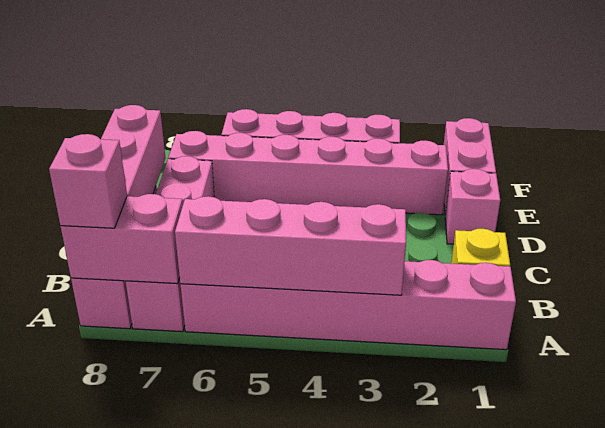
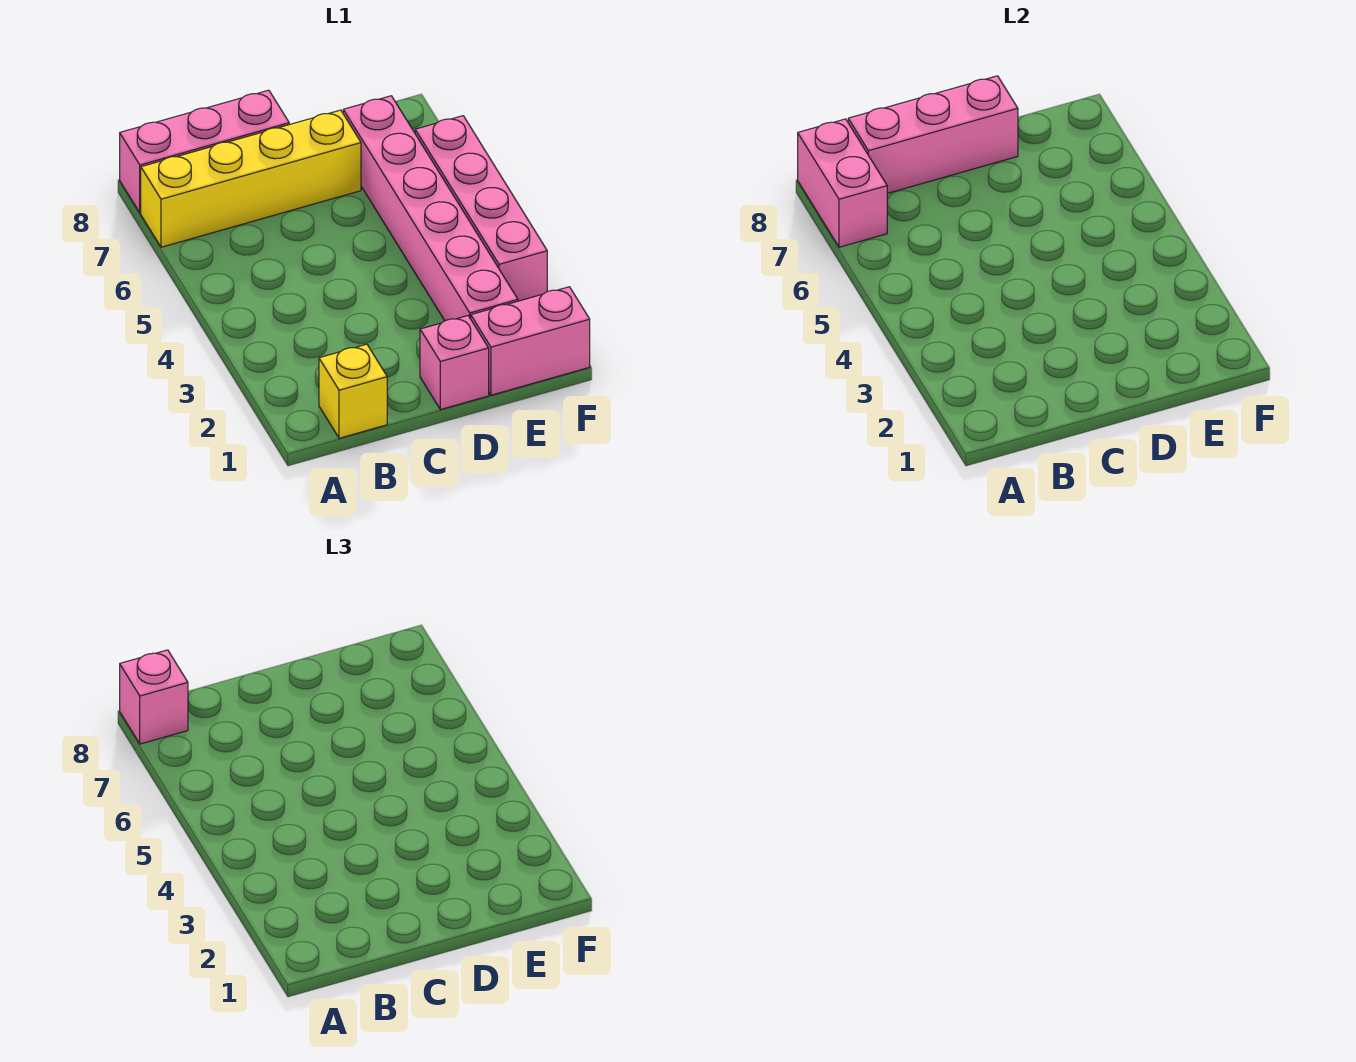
pink 1x6 brick [181,260,516,350] -> none
pink 1x4 brick [175,196,406,295] -> none
pink 1x4 brick [126,156,215,332] -> yellow 1x4 brick [141,110,361,247]

